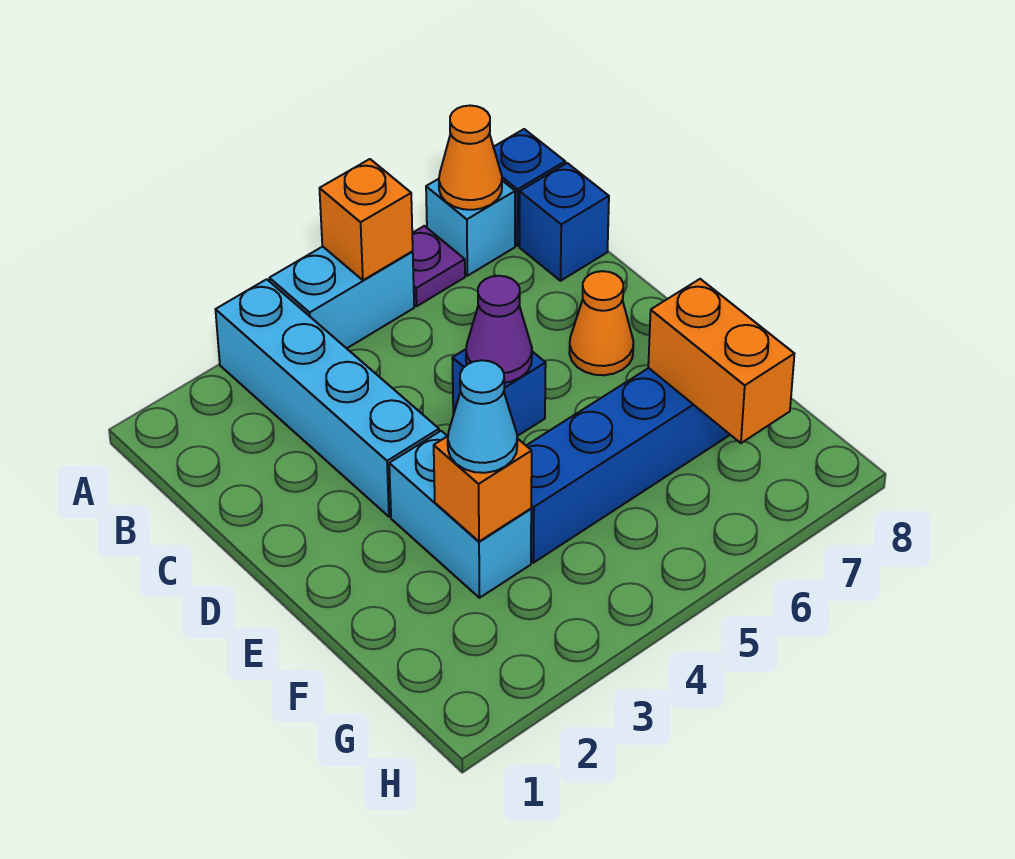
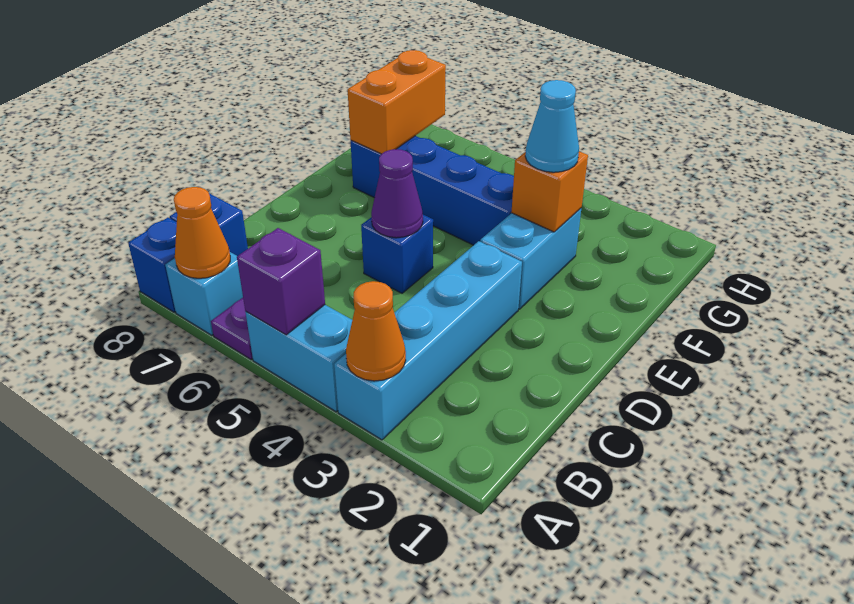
orange 1x1 brick [319,159,413,280] -> purple 1x1 brick [237,228,325,335]
orange 1x1 cone [569,271,633,375] -> orange 1x1 cone moved to [346,281,406,381]

